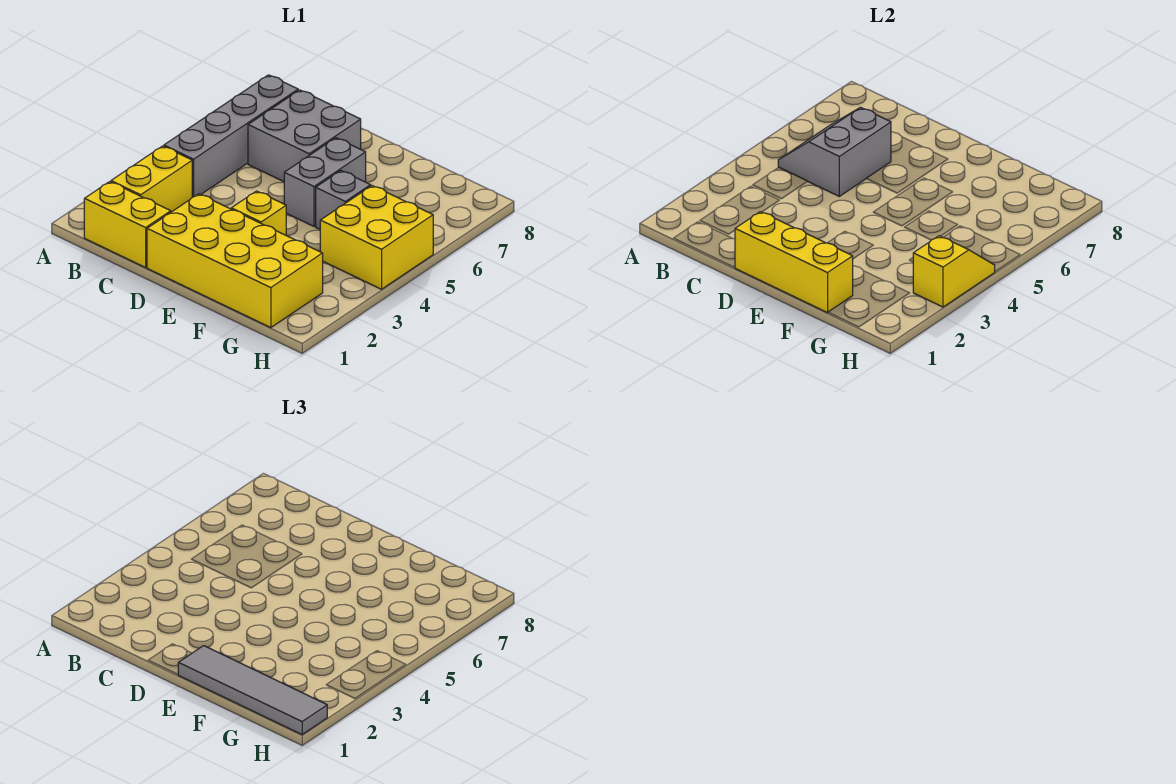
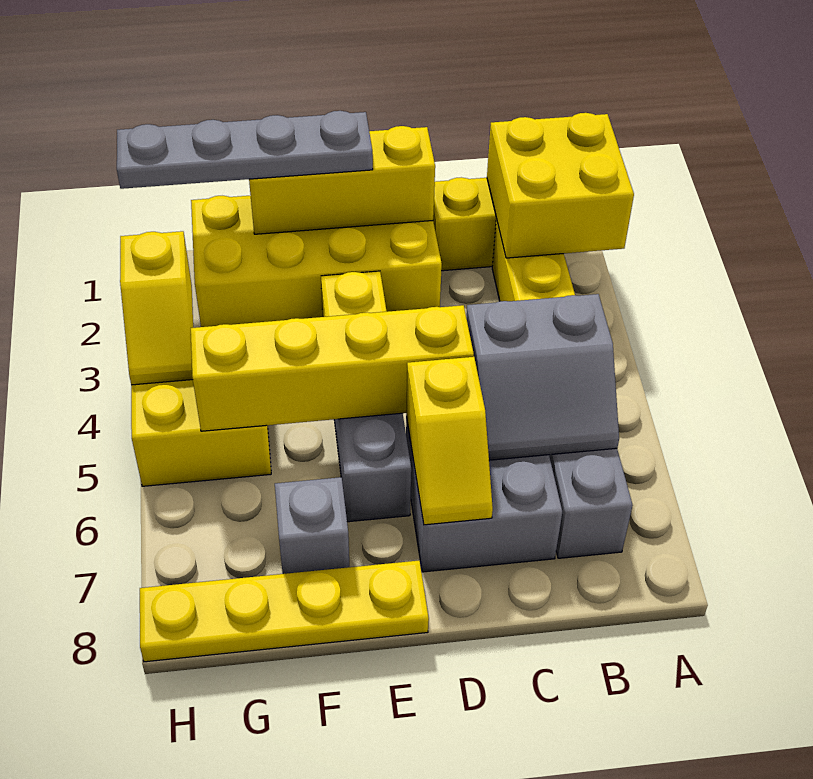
none -> yellow 2x2 brick [487,113,634,258]
grey 2x2 slope [778,107,891,196] -> grey 2x2 slope turned to [466,294,619,460]
none -> yellow 1x4 brick [191,305,474,431]
none -> yellow 1x2 slope [406,357,493,525]
grey 1x4 tile [178,646,327,734] -> grey 1x4 plate [117,111,373,189]
none -> yellow 1x4 plate [140,561,429,662]
grey 1x1 brick [316,171,371,229] -> grey 1x1 brick moved to [275,477,349,574]

